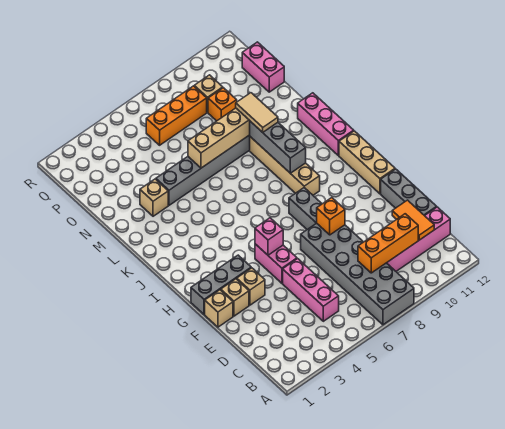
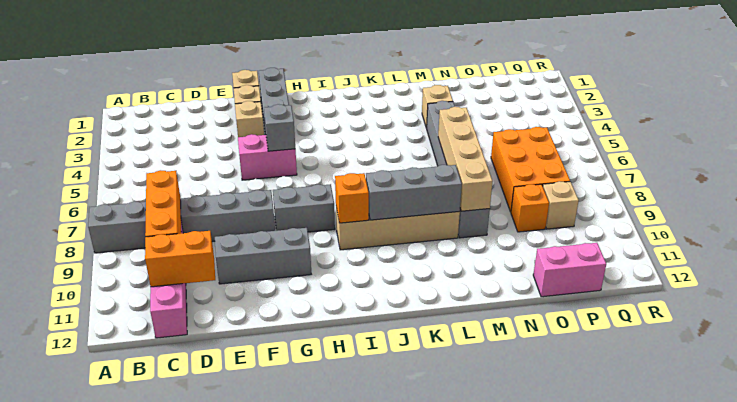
grey 2x6 brick [301,223,414,325] -> grey 1x6 brick [88,190,275,253]
pink 1x3 brick [283,259,339,321] -> none
orange 1x2 tile [392,200,434,240] -> orange 1x2 brick [145,231,215,287]
grey 1x3 brick [381,169,436,216] -> grey 1x3 brick moved to [215,228,311,284]
orange 1x1 brick [317,198,345,235] -> orange 1x1 brick moved to [335,173,369,223]
pink 1x1 brick [255,218,283,255] -> grey 1x1 brick [264,104,295,151]
tan 1x3 brick [339,131,395,194] -> none
pink 1x3 brick [298,93,354,156] -> none
tan 1x2 tile [236,93,278,132] -> none
orange 1x3 brick [146,86,207,145] -> orange 2x3 brick [491,127,570,212]

